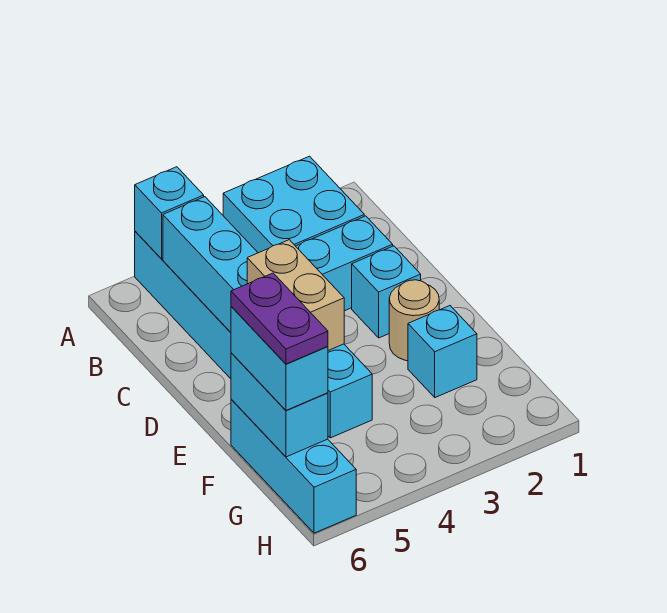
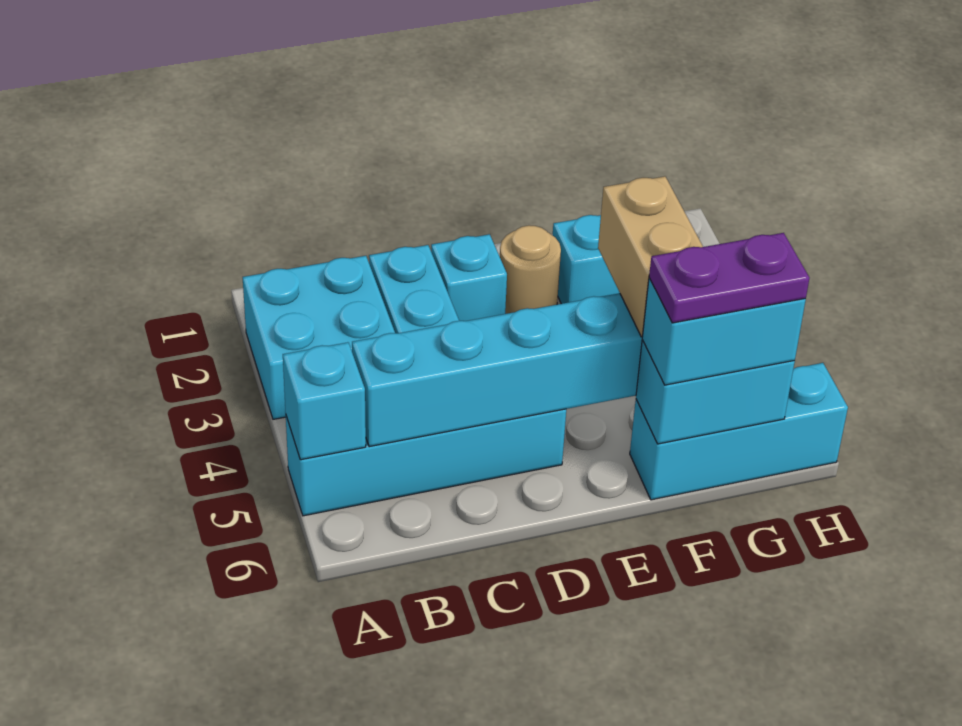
tan 1x2 brick [247,240,344,351] -> tan 1x2 brick turned to [598,176,703,337]

